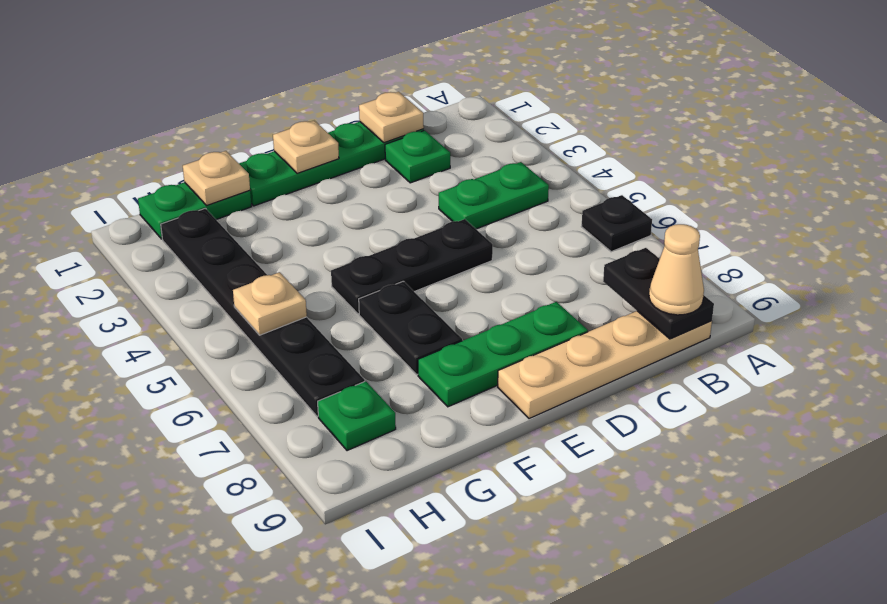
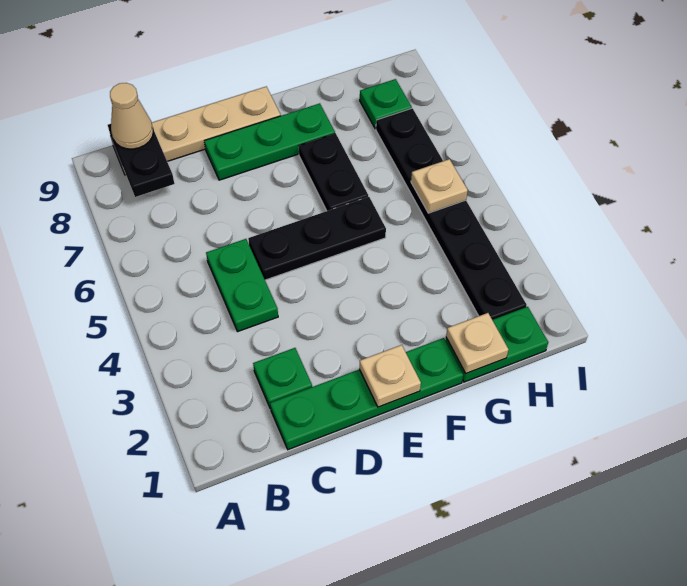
black 1x1 plate [581,195,652,252] -> none
green 1x2 plate [439,162,549,229] -> green 1x2 plate turned to [206,239,278,332]
tan 1x1 plate [359,92,424,143] -> none

